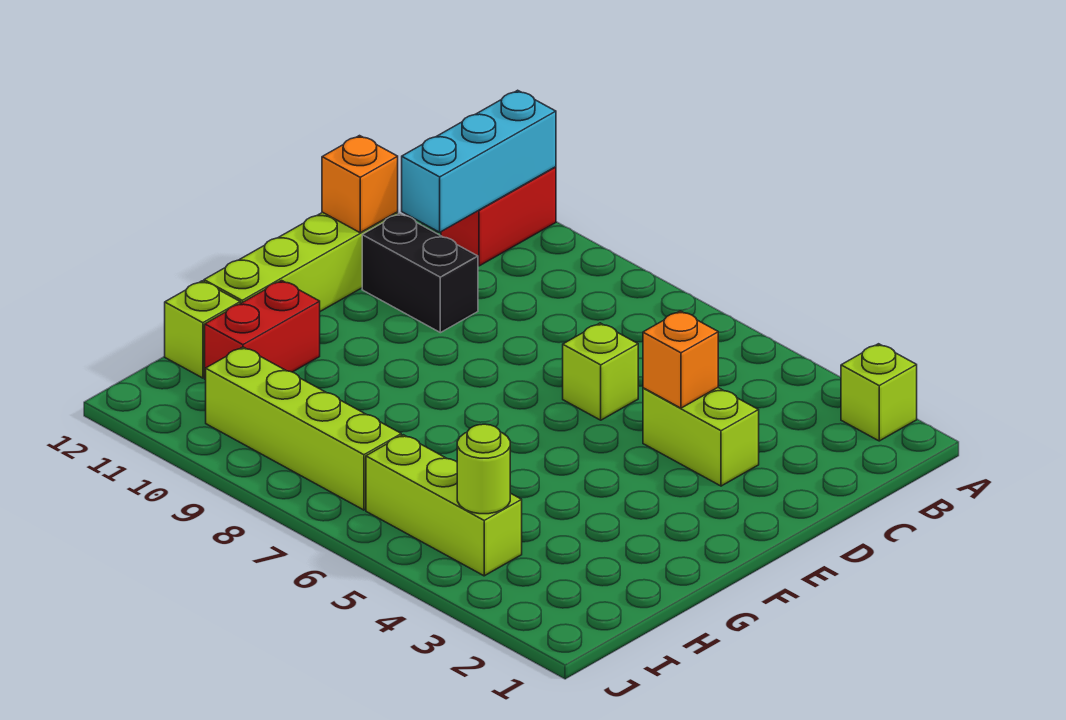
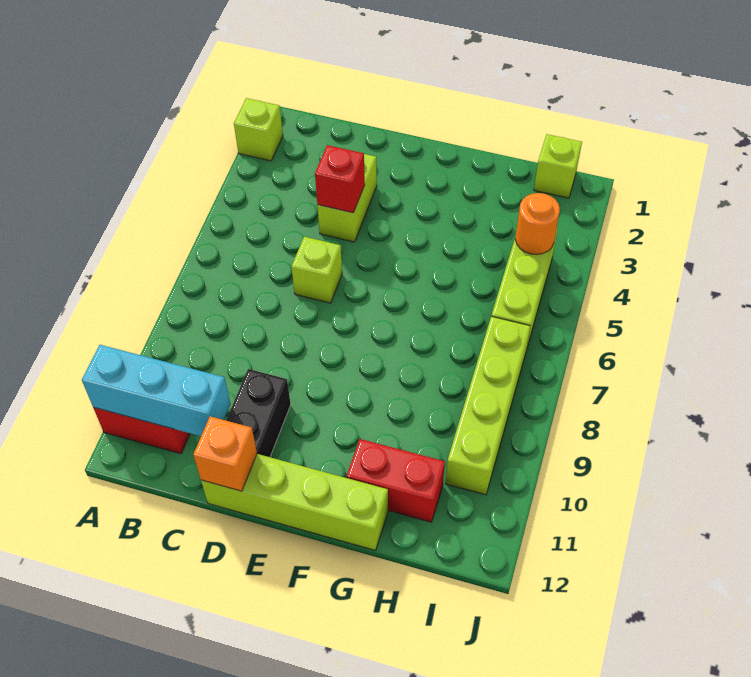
orange 1x1 brick [643,311,718,408] -> red 1x1 brick [315,145,365,213]
lime 1x1 brick [165,281,240,378] -> lime 1x1 brick moved to [534,134,582,198]
lime 1x1 round brick [457,424,510,514] -> orange 1x1 round brick [515,193,560,255]

